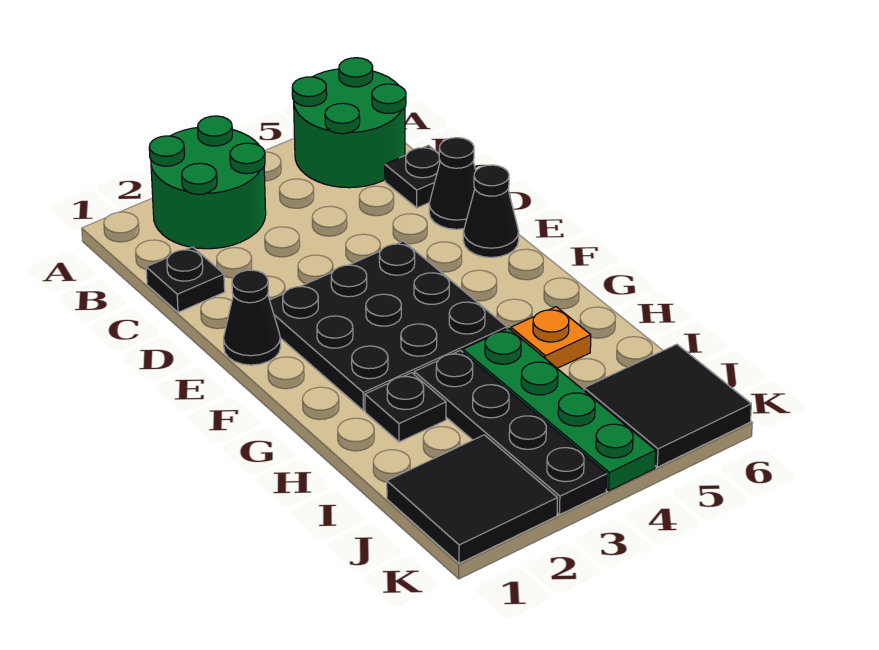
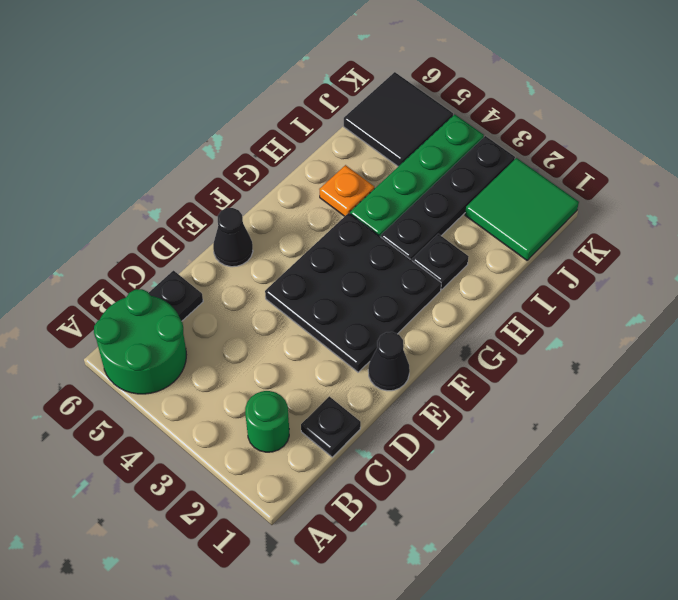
green 2x2 round brick [149,116,266,249] -> green 1x1 round brick [245,391,289,452]
black 1x1 cone [429,138,476,229] -> none
black 2x2 tile [387,435,557,563] -> green 2x2 tile [465,158,579,260]

